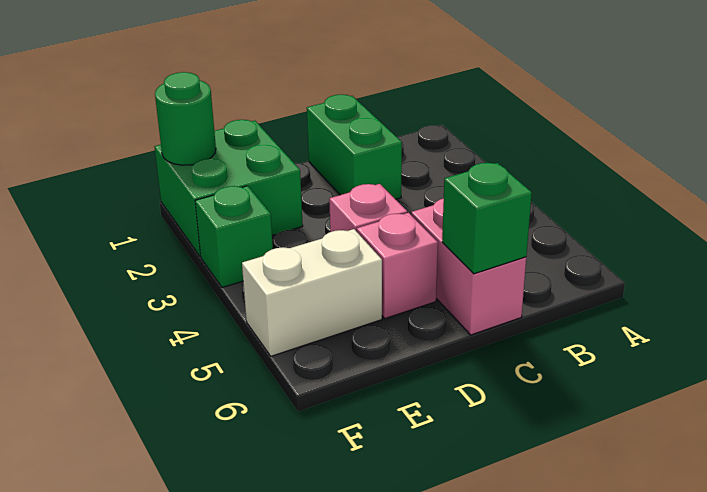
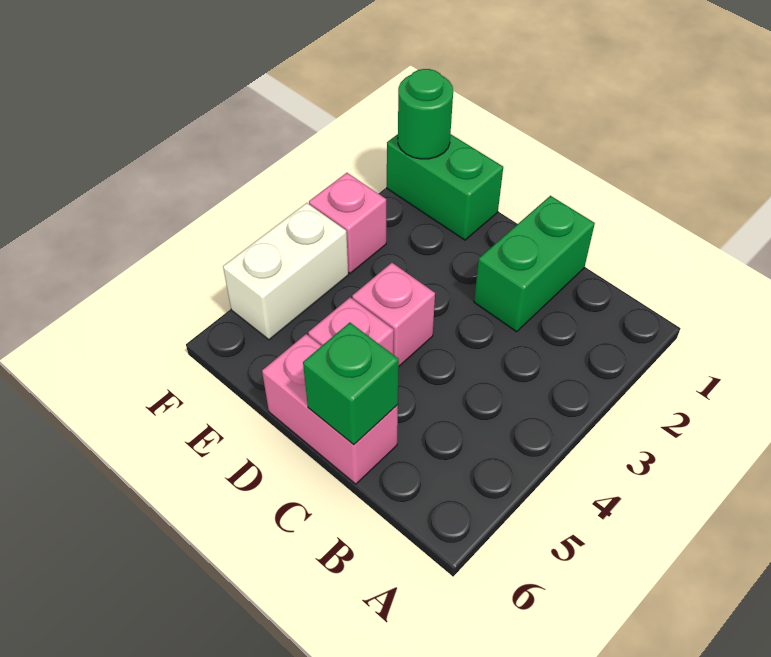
pink 1x2 brick [411,198,526,335] -> pink 1x2 brick turned to [262,334,398,484]
green 2x2 brick [155,120,303,257] -> green 1x2 brick [387,134,503,240]
white 1x2 brick [242,229,382,356] -> white 1x2 brick turned to [223,203,348,340]
green 1x1 brick [195,186,273,288] -> pink 1x1 brick [309,173,386,273]

